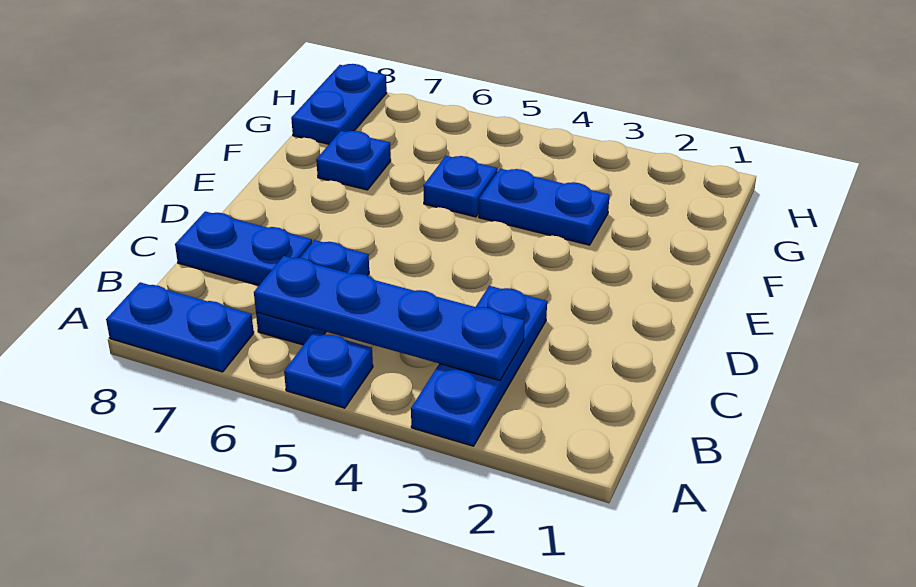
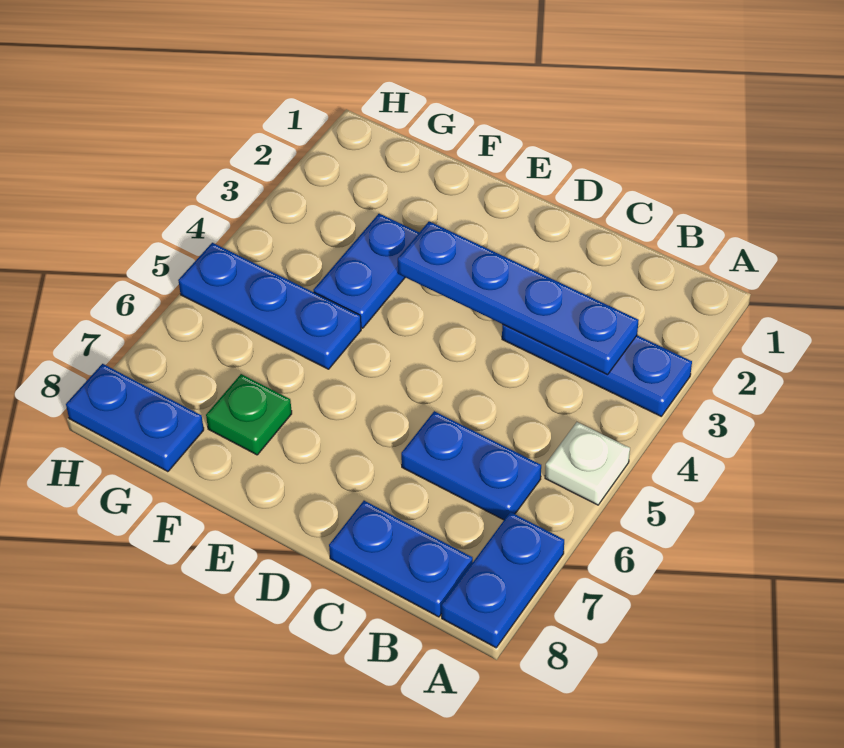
blue 1x1 plate [284,331,373,408] -> white 1x1 plate [545,422,630,505]
blue 1x4 plate [254,256,525,380] -> blue 1x4 plate turned to [398,221,639,375]
blue 1x2 plate [175,211,312,285] -> blue 1x2 plate turned to [329,501,473,617]
blue 1x1 plate [423,156,497,217] -> blue 1x3 plate [178,243,361,369]
blue 1x1 plate [316,131,391,190] -> green 1x1 plate [206,374,292,455]

